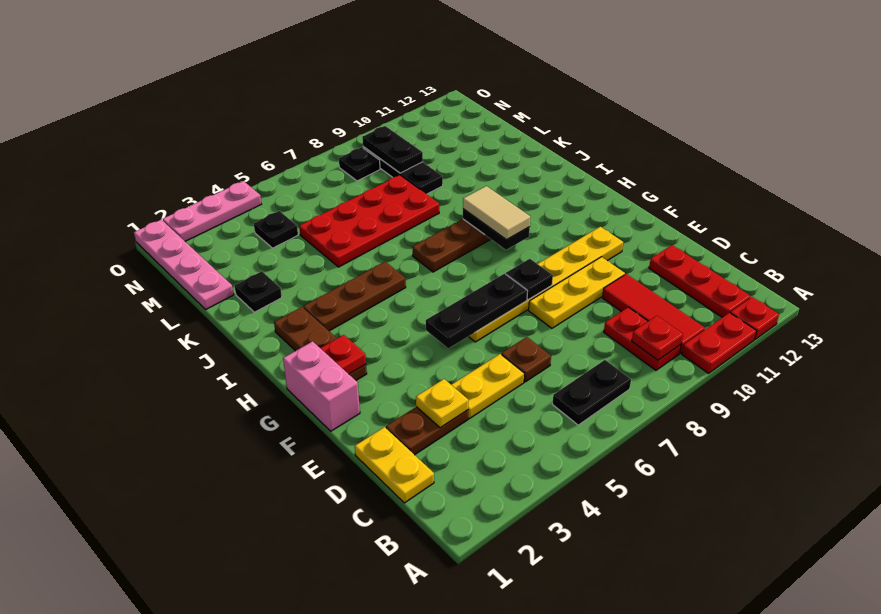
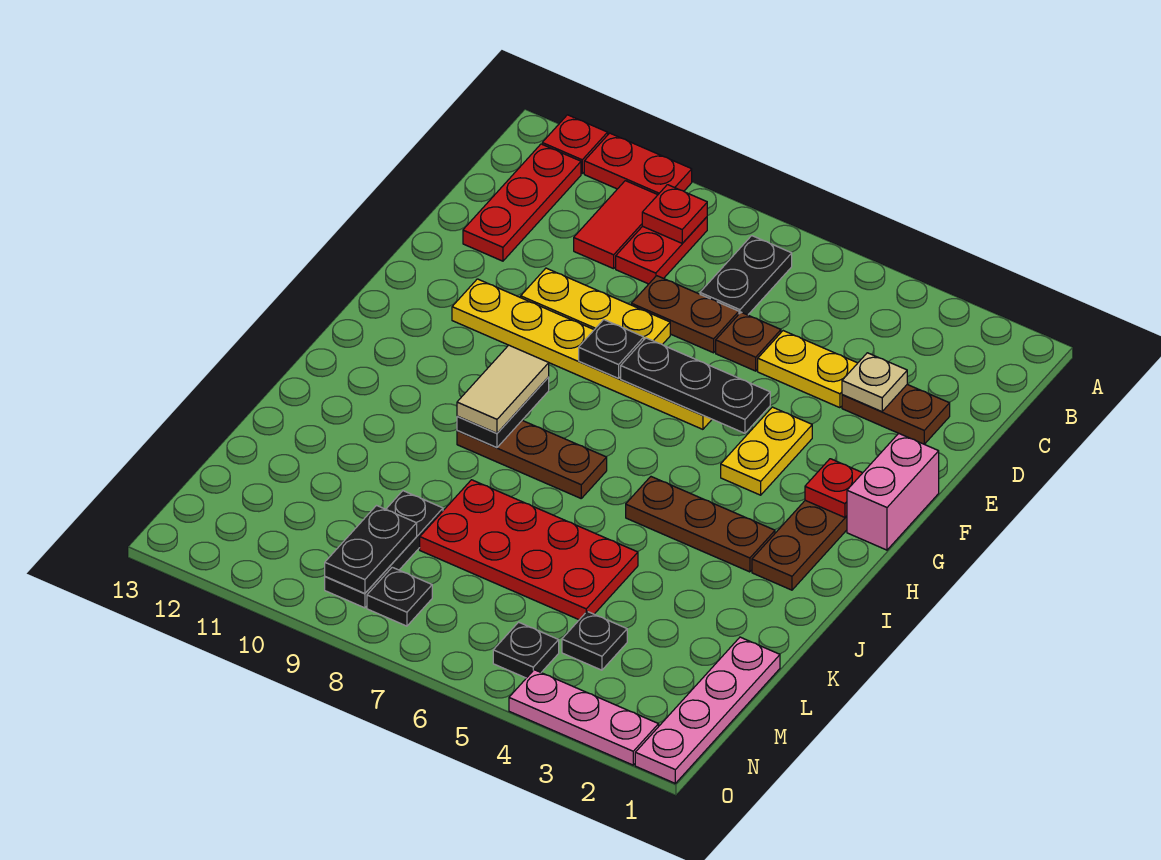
black 1x2 plate [552,360,631,425] -> black 1x2 plate turned to [700,236,792,315]
red 1x3 tile [603,274,705,353] -> red 1x2 tile [574,181,657,269]
yellow 1x2 plate [355,427,434,503] -> yellow 1x2 plate moved to [721,407,812,495]
yellow 1x1 plate [416,379,468,428] -> tan 1x1 plate [842,353,907,412]
none -> brown 1x2 plate [631,276,739,353]
black 1x1 plate [235,271,282,312] -> black 1x1 plate moved to [493,622,559,678]

